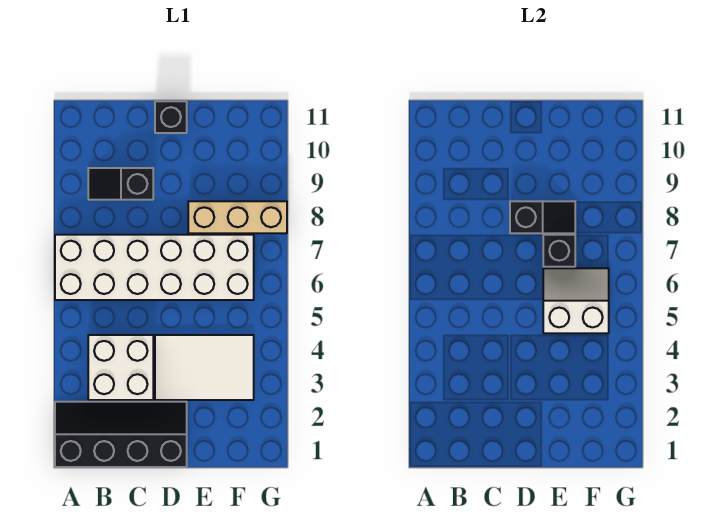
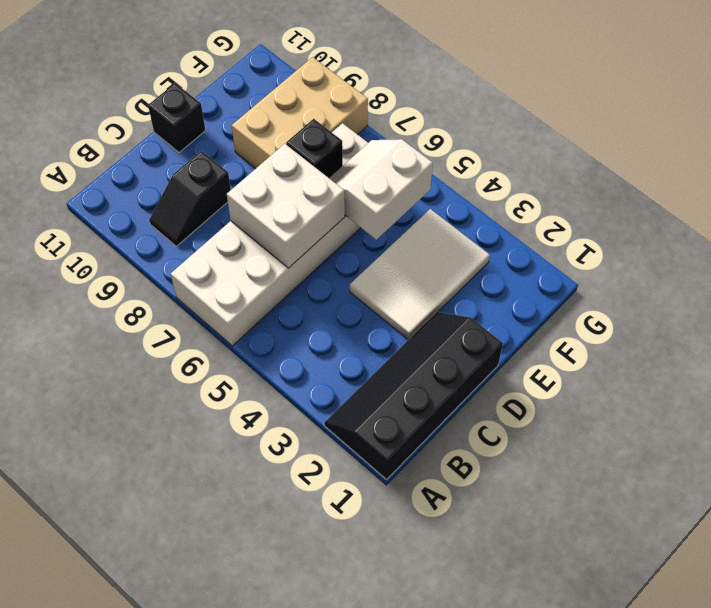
white 2x2 brick [88,335,153,400] -> white 2x2 brick moved to [227,144,345,268]
black 1x2 slope [510,201,575,233] -> none
tan 1x3 brick [188,201,287,233] -> tan 2x3 brick [231,57,368,169]

